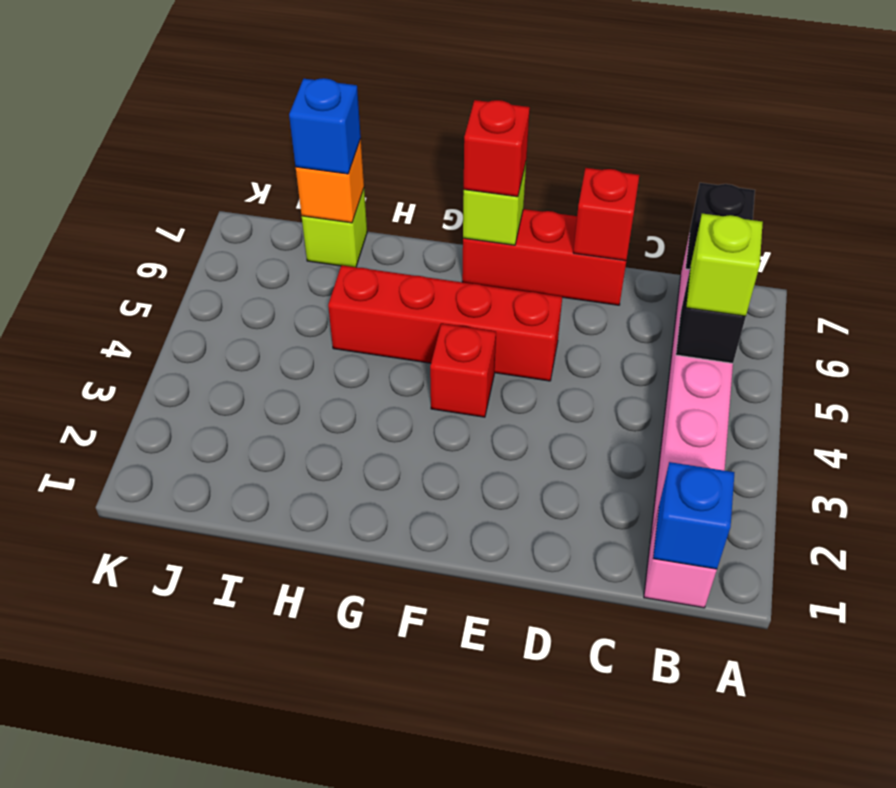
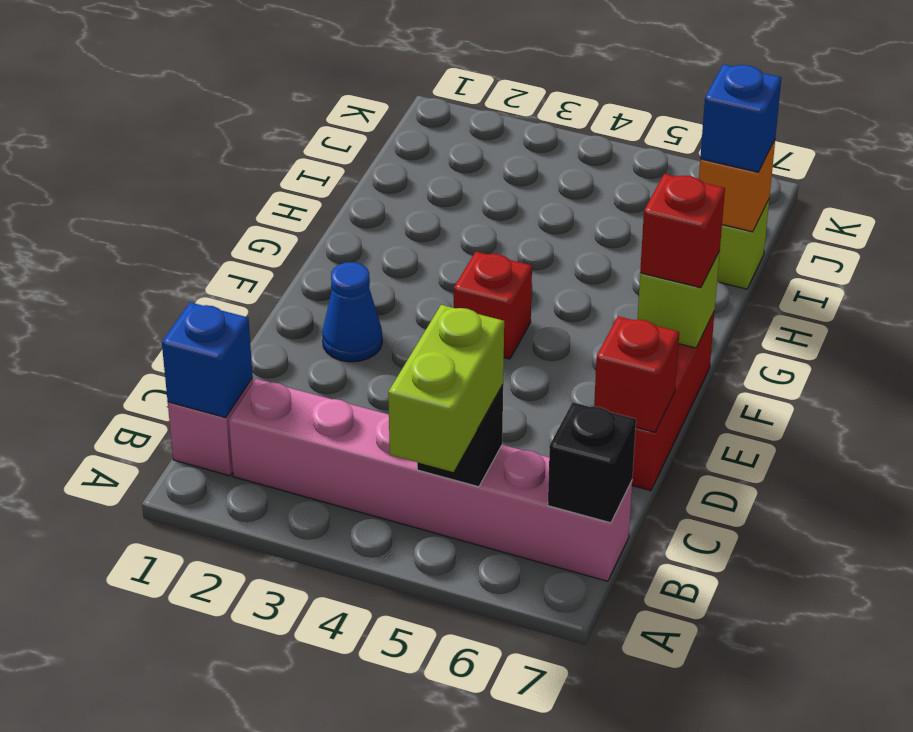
lime 1x1 brick [686,214,763,317] -> lime 1x2 brick [388,305,504,472]
none -> blue 1x1 cone [322,262,382,362]
red 1x4 brick [328,265,562,381] -> none

